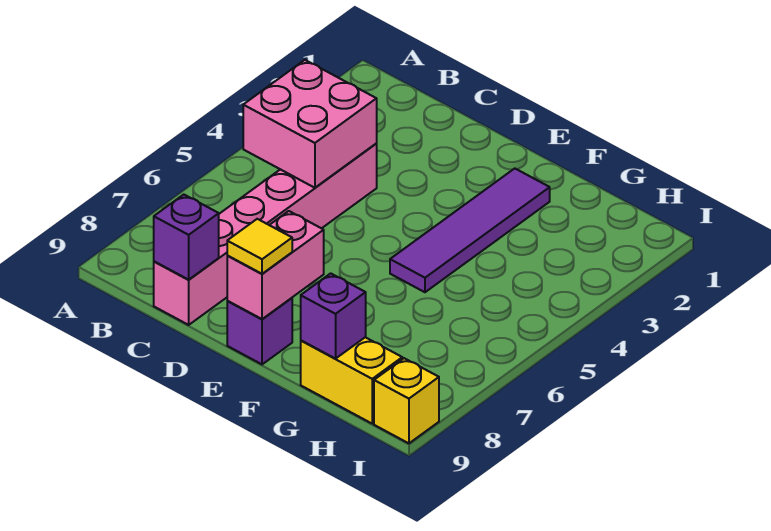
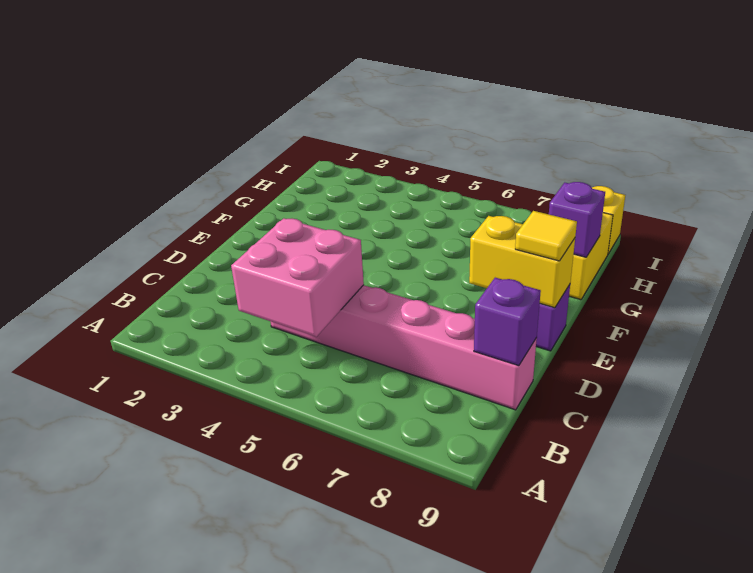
pink 1x2 brick [227,211,324,319] -> yellow 1x2 brick [469,216,575,308]
purple 1x4 tile [390,169,550,292] -> none

